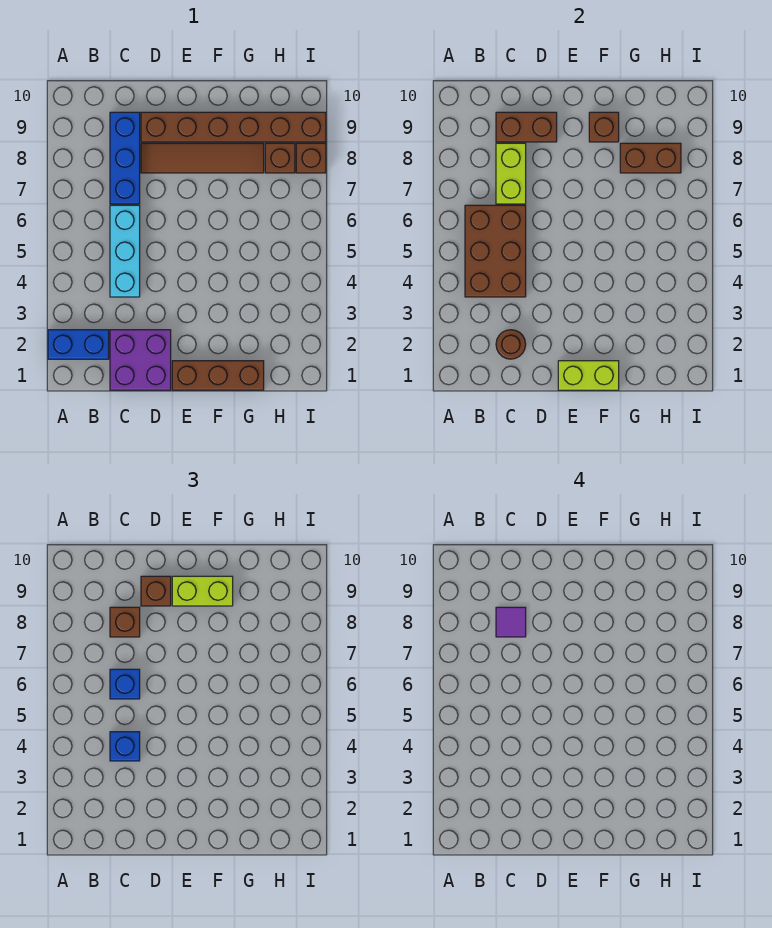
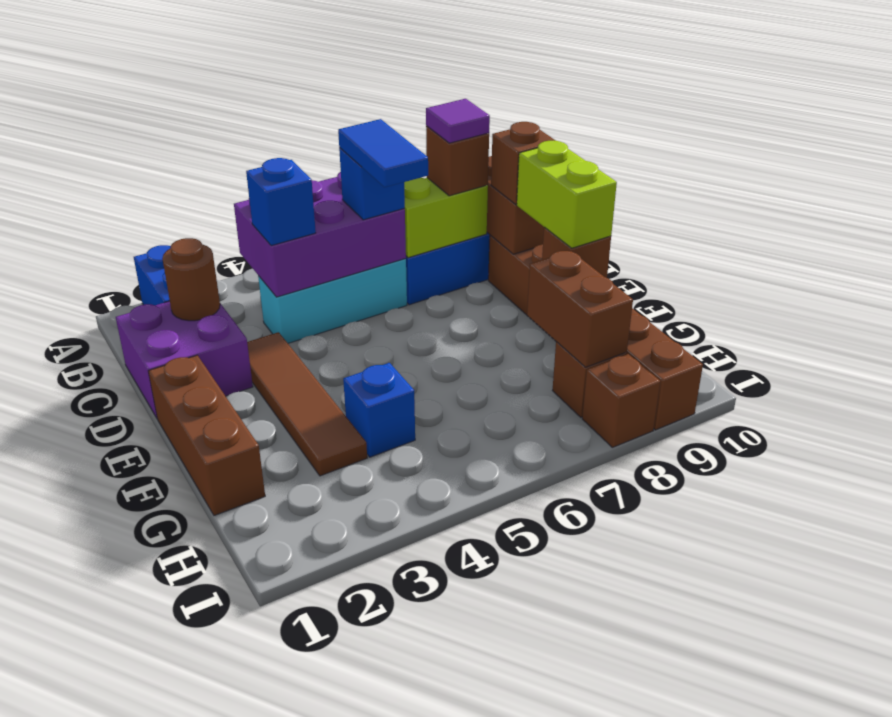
brown 2x3 brick [465,205,526,297] -> purple 2x3 brick [234,172,406,297]
none -> blue 1x2 tile [338,119,428,187]
brown 1x4 tile [141,143,264,173] -> brown 1x4 tile moved to [247,332,367,476]
lime 1x2 brick [558,361,619,390] -> none
none -> blue 1x1 brick [343,363,415,457]

